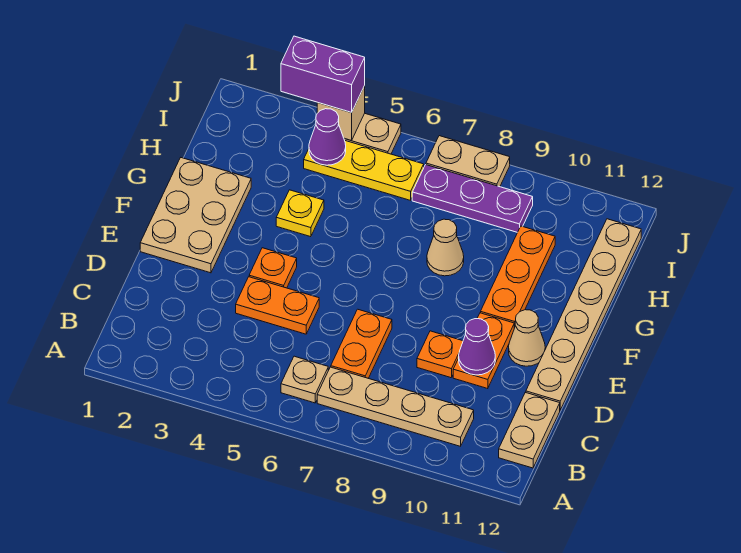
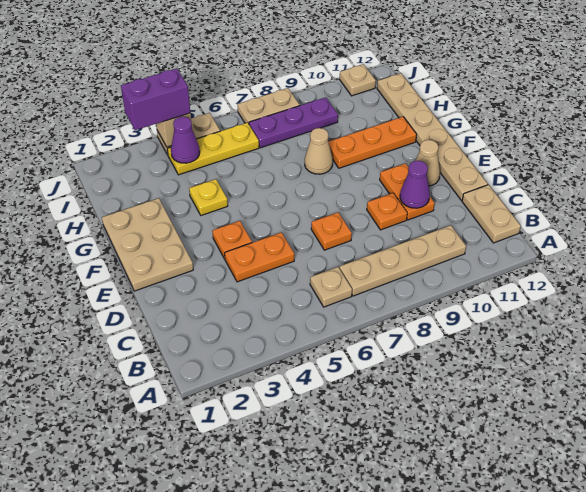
orange 1x2 plate [331,309,392,378] -> orange 1x1 plate [311,213,352,250]
orange 1x3 plate [481,226,555,328] -> orange 1x3 plate turned to [328,117,417,168]
none -> tan 1x1 plate [340,64,376,96]

